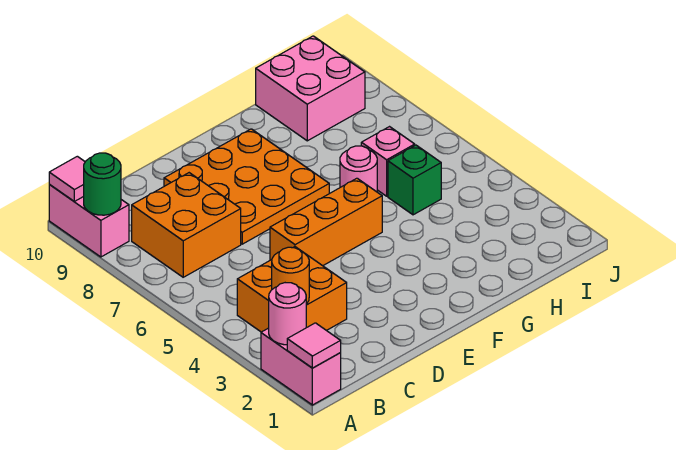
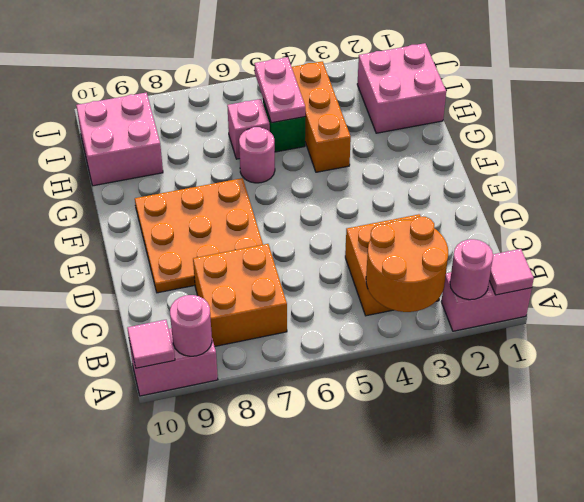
green 1x1 round brick [84,153,121,215] -> pink 1x1 round brick [170,295,212,356]
orange 1x1 round brick [272,247,309,304] -> orange 2x2 round brick [366,217,448,312]
orange 1x3 brick [270,178,382,266] -> orange 1x3 brick moved to [292,61,351,172]
none -> pink 2x2 brick [357,43,446,133]
none -> pink 1x2 plate [254,57,305,123]

